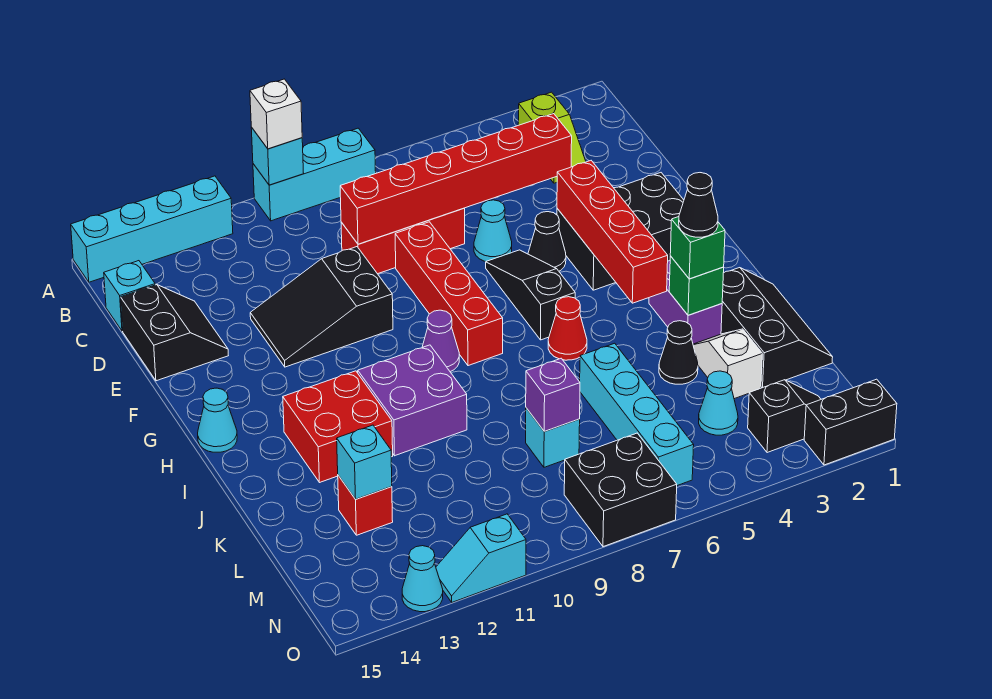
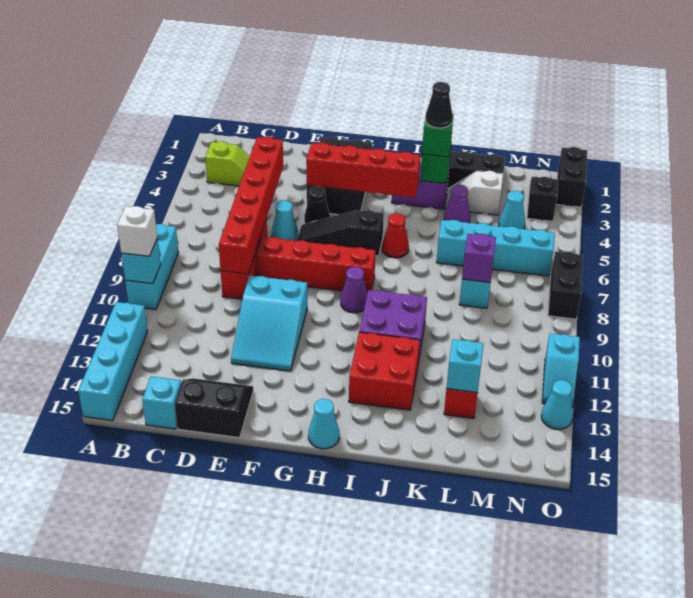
black 2x3 slope [250,247,393,367] -> cyan 2x3 slope [231,276,307,371]
black 1x1 cone [659,321,698,384] -> purple 1x1 cone [444,185,470,223]
black 2x2 brick [564,433,677,547] -> black 1x2 brick [548,252,583,319]

